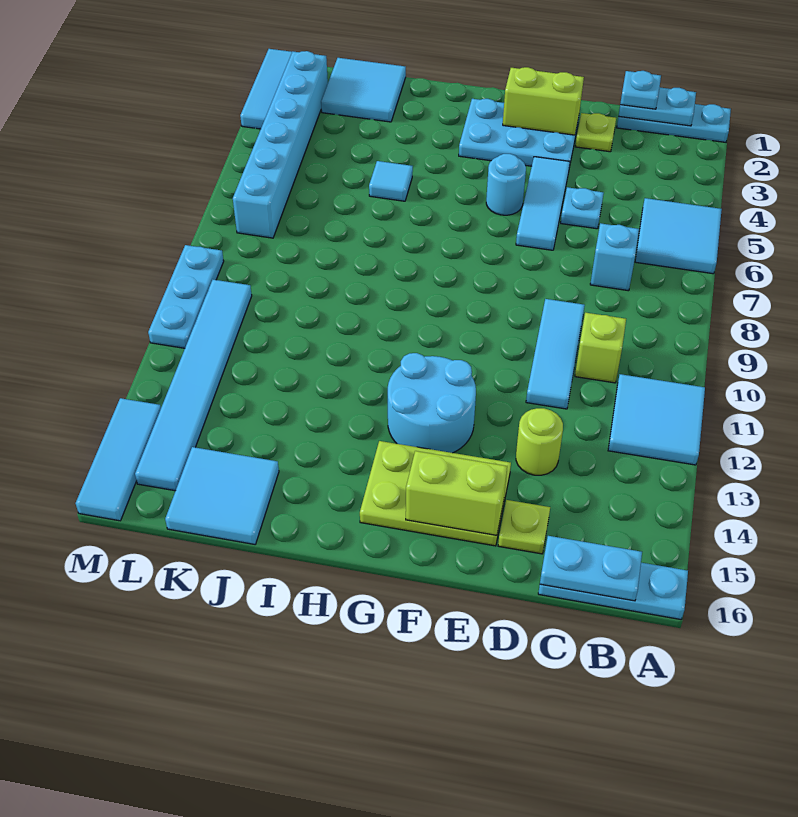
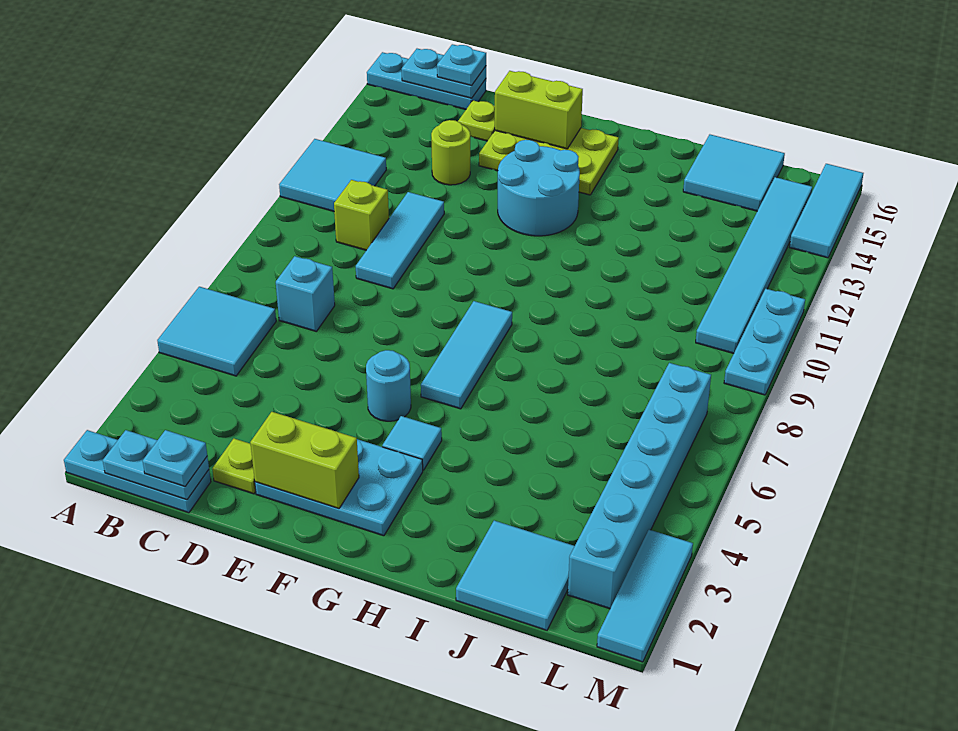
cyan 1x1 plate [561,187,604,229] -> cyan 1x1 plate moved to [437,44,486,85]
cyan 1x3 tile [516,157,570,250] -> cyan 1x3 tile moved to [421,301,512,409]
cyan 1x1 tile [369,161,413,201] -> cyan 1x1 tile moved to [382,416,442,470]

